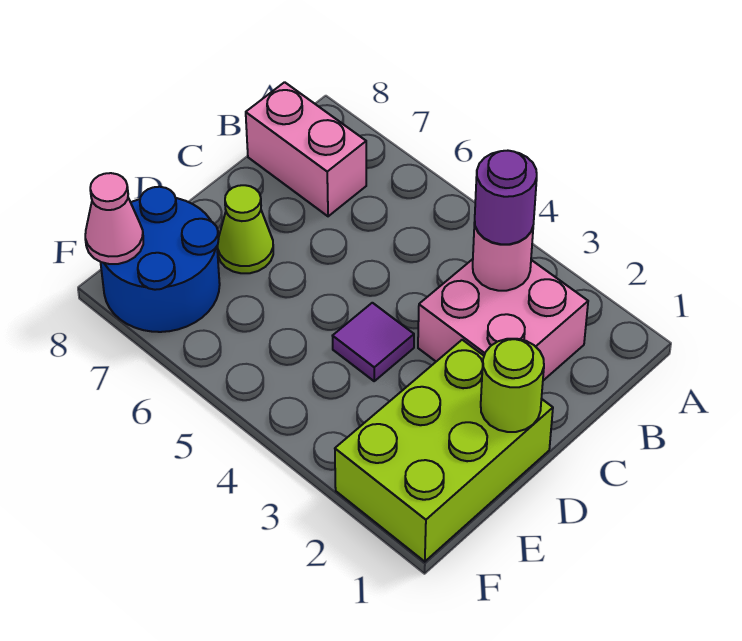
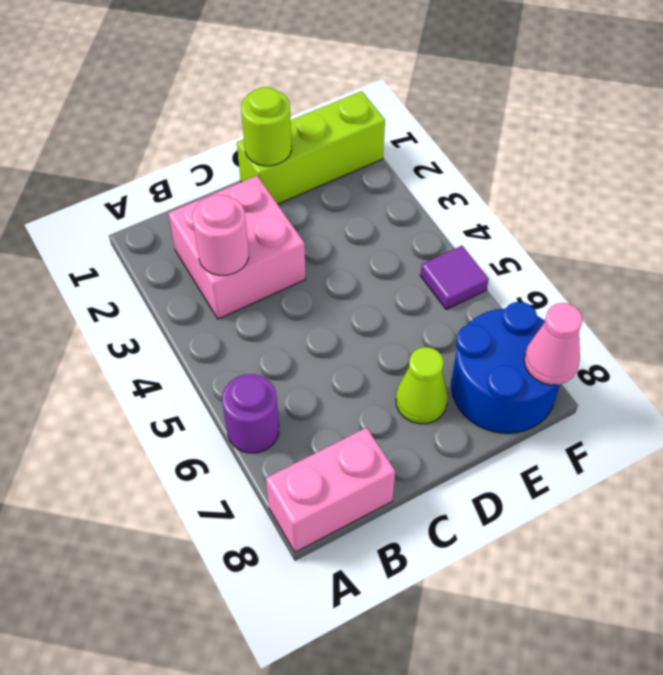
purple 1x1 round brick [475,151,537,244] -> purple 1x1 round brick moved to [222,374,279,453]
pink 1x2 brick [246,82,366,216] -> pink 1x2 brick turned to [266,428,395,552]
lime 2x3 brick [335,340,553,562] -> lime 1x3 brick [237,91,385,204]
purple 1x1 tile [333,303,414,381] -> purple 1x1 tile moved to [420,246,489,310]

